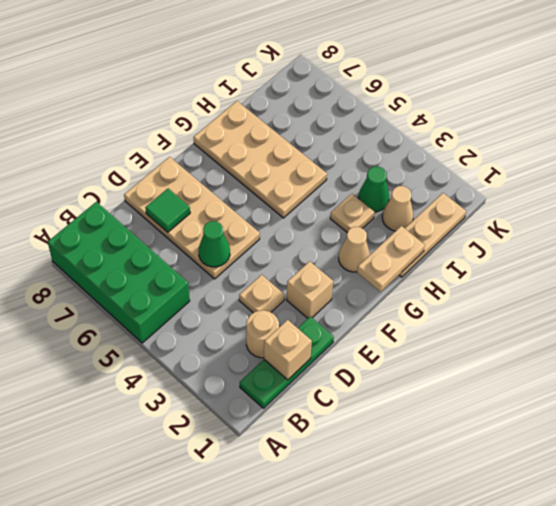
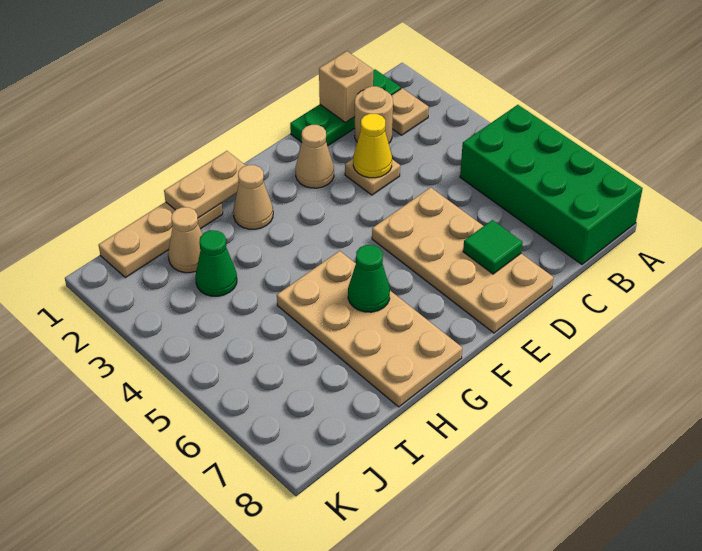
none -> yellow 1x1 cone [353,114,392,178]
green 1x1 cone [199,221,230,267] -> green 1x1 cone moved to [348,245,390,312]
tan 1x1 brick [287,261,333,318] -> tan 1x1 cone [295,125,334,188]
tan 1x1 plate [330,194,375,232] -> tan 1x1 plate moved to [391,88,429,135]

